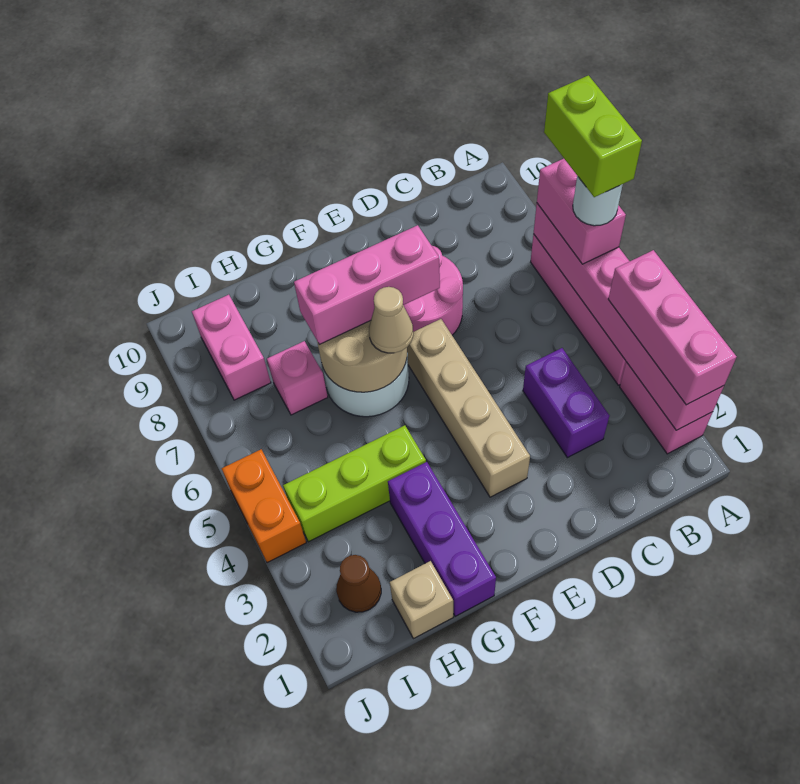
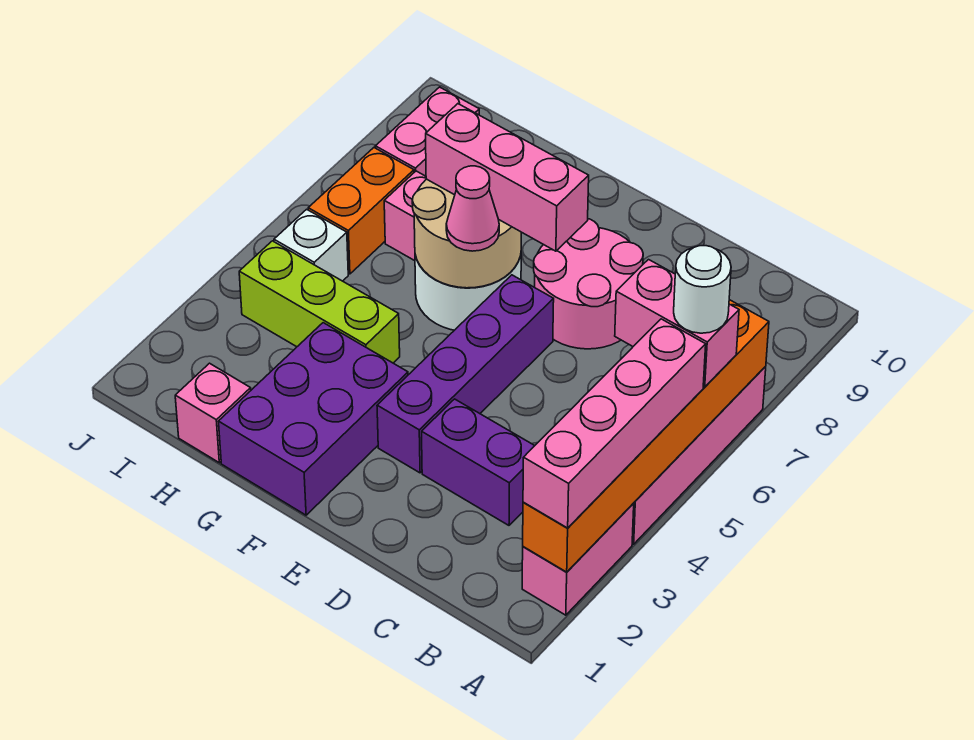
pink 1x6 brick [534,204,724,430] -> orange 1x6 brick [523,300,769,572]
pink 1x3 brick [608,250,737,405] -> pink 1x4 brick [523,319,706,528]
pink 1x2 brick [537,159,626,264] -> pink 1x2 brick turned to [615,260,739,387]
lime 1x2 brick [544,75,642,197] -> none
purple 1x2 brick [523,348,609,458] -> purple 1x2 brick turned to [422,399,535,525]
tan 1x4 brick [407,319,530,497] -> purple 1x4 brick [377,275,554,473]
tan 1x1 cone [369,287,413,353] -> pink 1x1 cone [446,166,499,251]
purple 1x3 brick [388,462,496,616] -> purple 2x3 brick [219,323,408,515]
tan 1x1 brick [390,561,453,639] -> pink 1x1 brick [175,363,251,463]
brown 1x1 cone [336,555,381,612] -> none
none -> white 1x1 brick [274,209,348,281]
orange 1x2 brick [222,449,306,563] -> orange 1x2 brick moved to [308,148,414,274]

